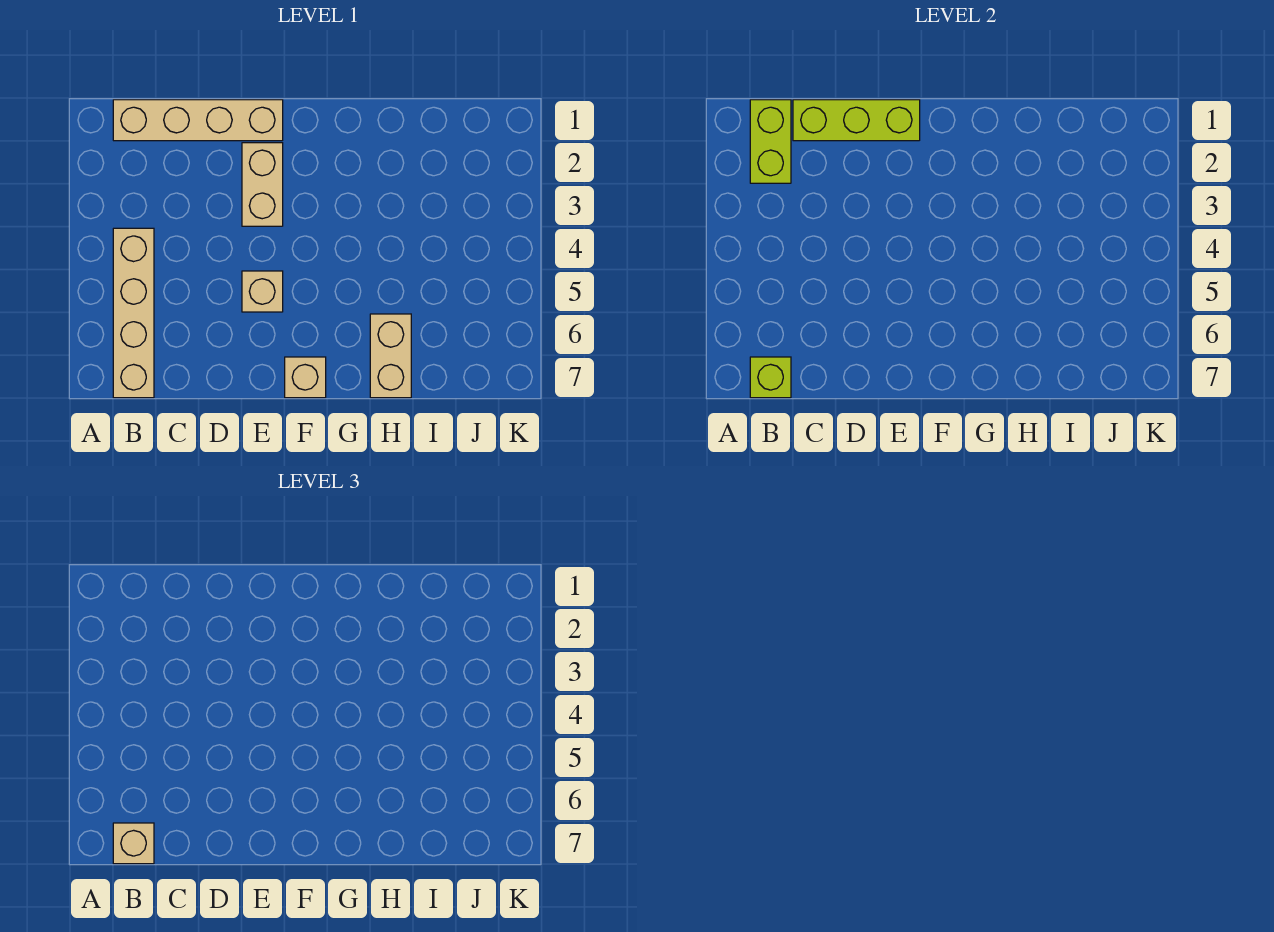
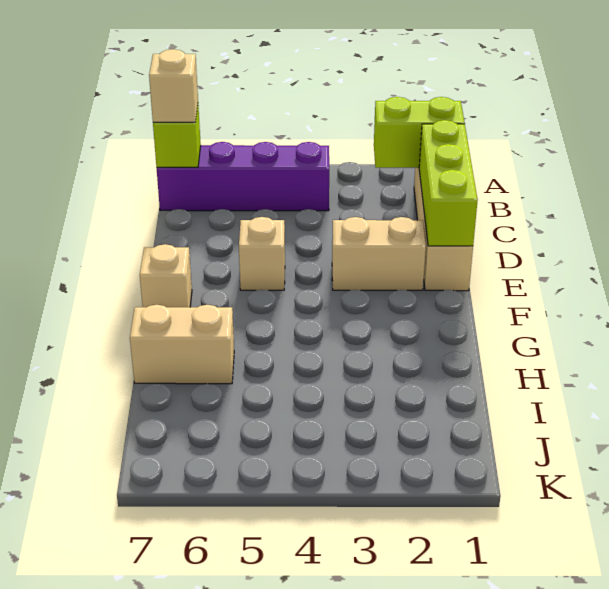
tan 1x4 brick [113,228,154,398] -> purple 1x4 brick [157,142,329,211]

